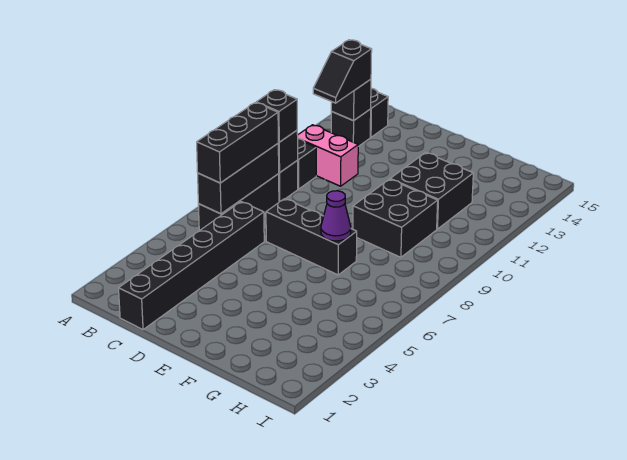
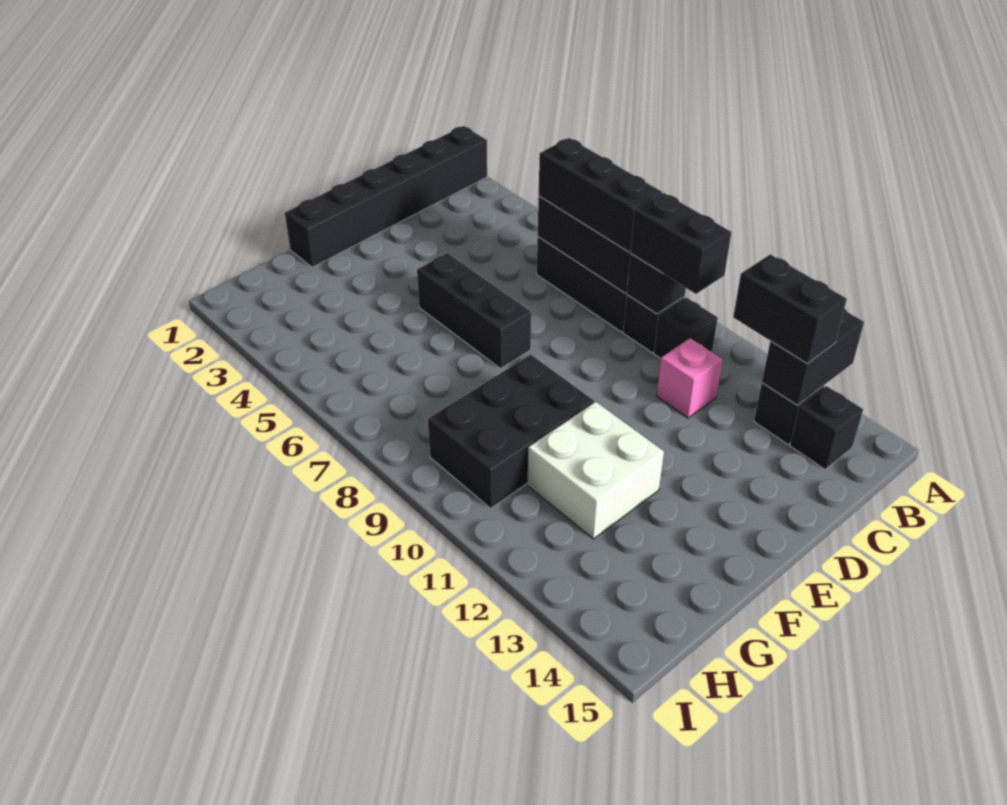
black 1x1 brick [256,90,297,142] -> black 1x2 brick [630,193,732,294]
pink 1x2 brick [298,125,358,186] -> pink 1x1 brick [657,338,723,418]
black 1x2 slope [313,40,372,103] -> black 1x2 brick [733,254,847,363]
black 1x1 brick [331,79,371,121] -> black 1x2 brick [762,308,864,405]
black 1x6 brick [119,202,264,330] -> black 1x6 brick turned to [285,126,487,267]
black 1x3 brick [266,199,357,275] -> black 1x3 brick turned to [417,253,531,368]
purple 1x1 cone [321,191,351,241] -> none
black 2x2 brick [353,179,438,257] -> black 2x3 brick [428,355,594,508]
black 2x2 brick [390,153,473,229] -> white 2x2 brick [528,402,664,539]

